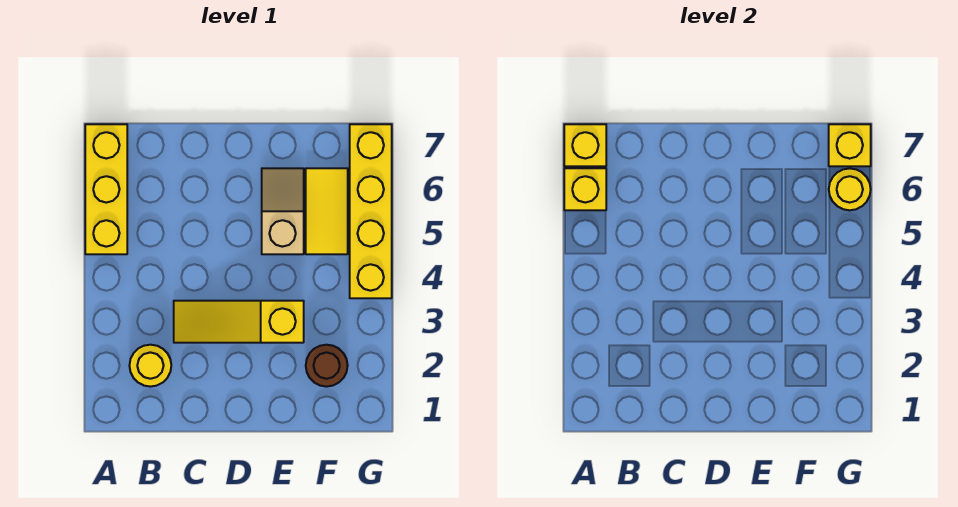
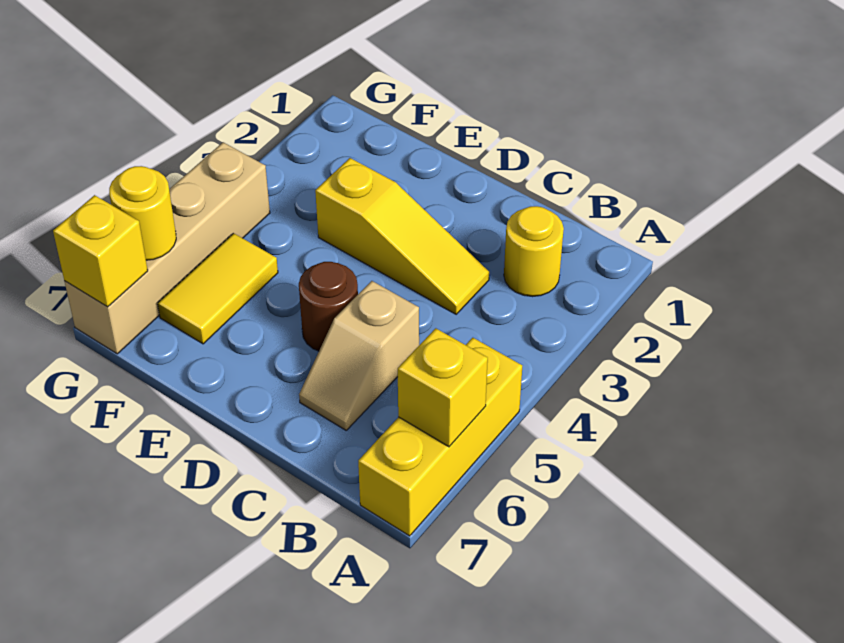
yellow 1x1 brick [564,124,606,166] -> none
tan 1x2 slope [262,168,304,254] -> tan 1x2 slope moved to [299,281,419,430]
brown 1x1 round brick [306,345,348,387] -> brown 1x1 round brick moved to [299,262,358,351]
yellow 1x4 brick [350,124,392,298] -> tan 1x4 brick [64,142,270,354]

